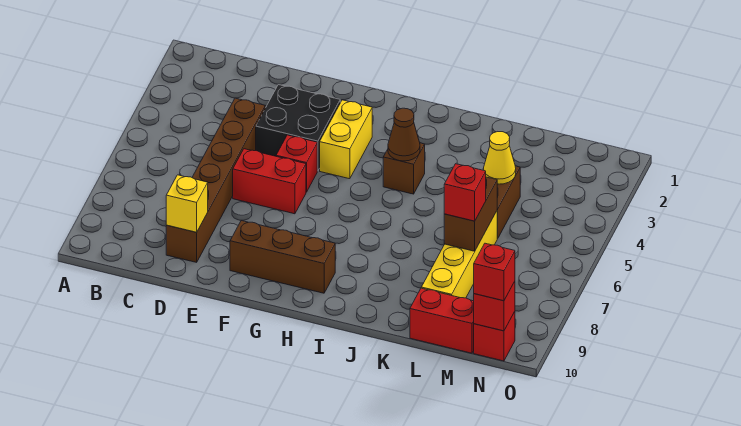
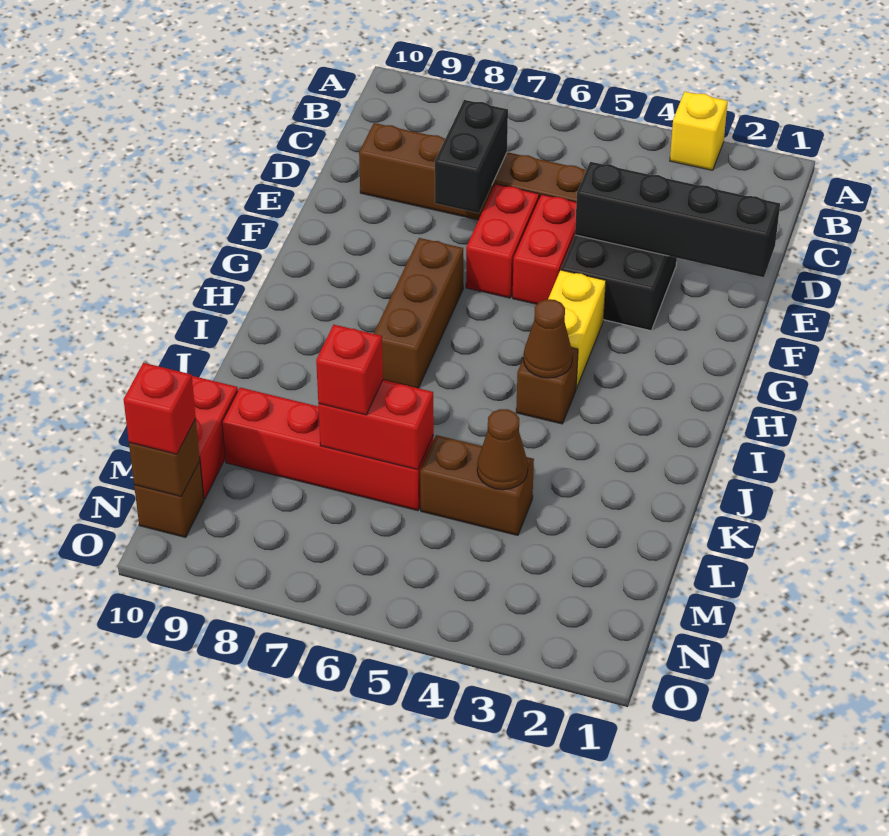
none -> black 1x2 brick [435,100,508,213]
yellow 1x1 brick [166,175,208,232] -> yellow 1x1 brick moved to [670,92,728,170]
none -> black 1x4 brick [575,162,780,277]
red 1x1 brick [276,135,317,192] -> red 1x2 brick [513,194,576,304]
brown 1x3 brick [230,220,335,293] -> brown 1x3 brick moved to [374,238,463,388]
yellow 1x2 brick [320,100,372,179] -> yellow 1x2 brick turned to [548,270,606,388]
yellow 1x1 cone [483,132,516,184] -> brown 1x1 cone [477,409,528,490]
yellow 1x4 brick [421,211,498,298] -> red 1x4 brick [222,388,434,511]
brown 1x2 brick [444,177,497,251] -> red 1x2 brick [318,380,434,470]
red 1x1 brick [474,312,515,361] -> brown 1x1 brick [134,461,204,537]
red 1x1 brick [474,281,515,331] -> brown 1x1 brick [129,419,200,496]

